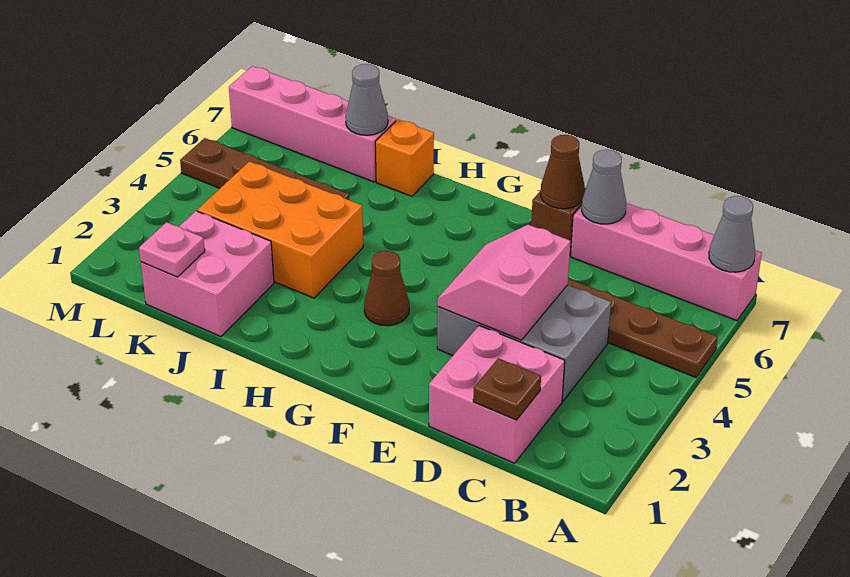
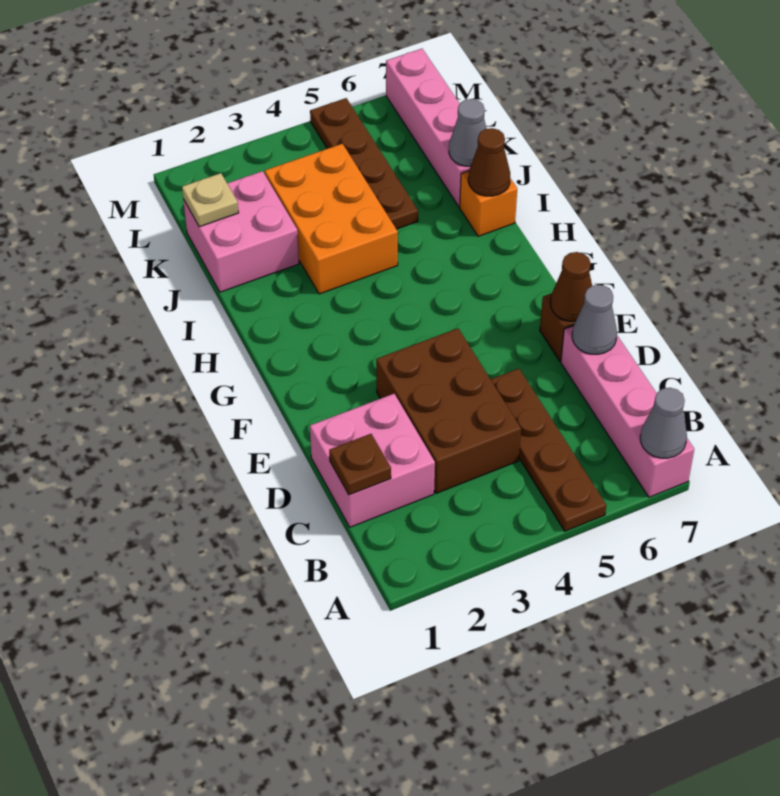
grey 2x3 brick [437,285,611,401] -> brown 2x3 brick [376,328,521,493]
pink 2x2 slope [437,225,570,340] -> none
brown 1x1 cone [364,251,409,326] -> brown 1x1 cone moved to [468,128,510,196]
pink 1x1 plate [139,222,205,277] -> tan 1x1 plate [182,173,239,227]

